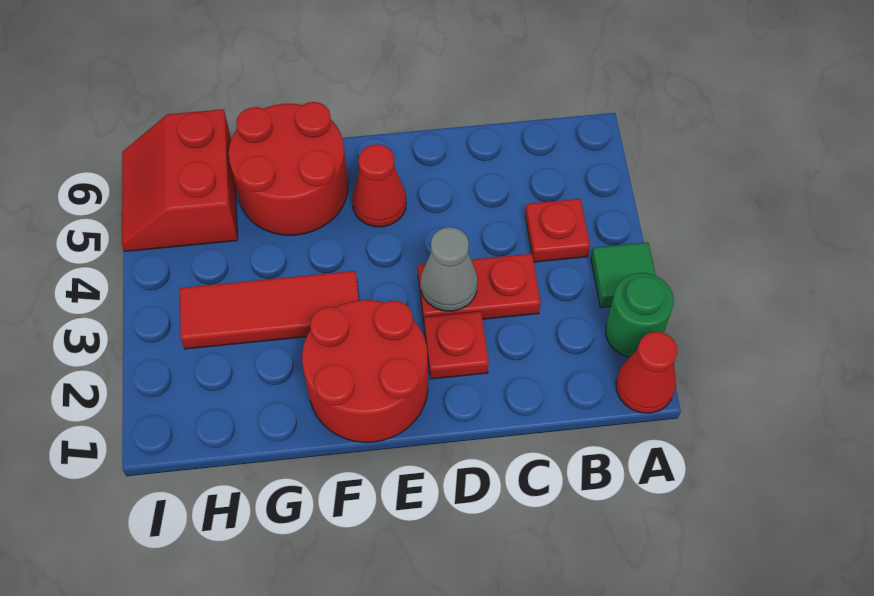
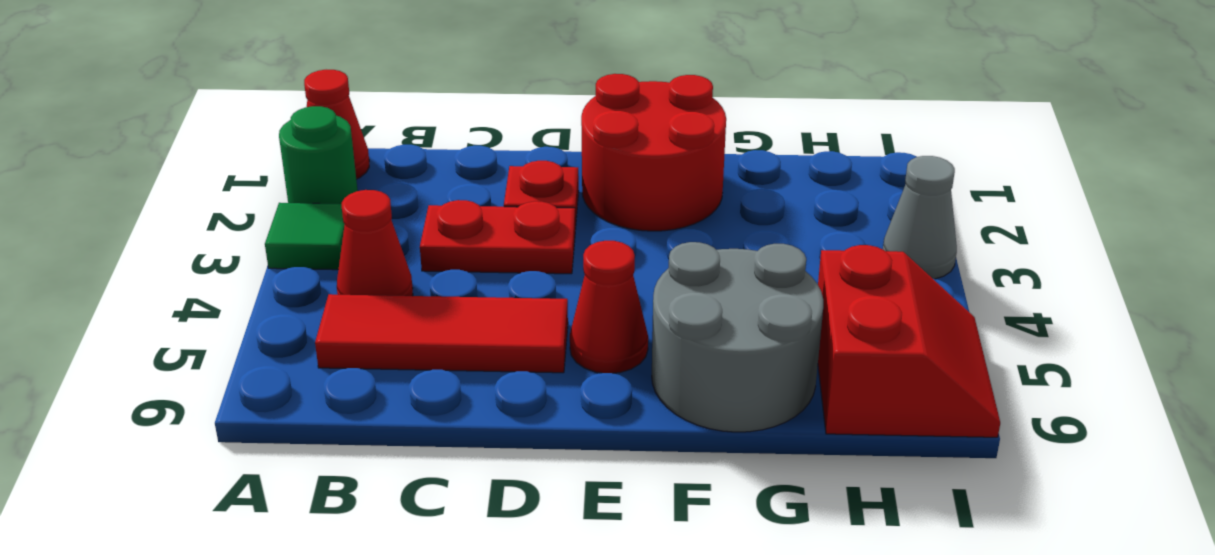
red 1x1 plate [525,199,590,262] -> red 1x1 cone [337,190,413,296]
grey 1x1 cone [421,227,478,311] -> grey 1x1 cone moved to [883,156,957,279]
red 1x3 tile [180,271,359,349] -> red 1x3 tile moved to [315,294,568,373]
red 2x2 round brick [229,102,348,235] -> grey 2x2 round brick [652,242,823,432]

